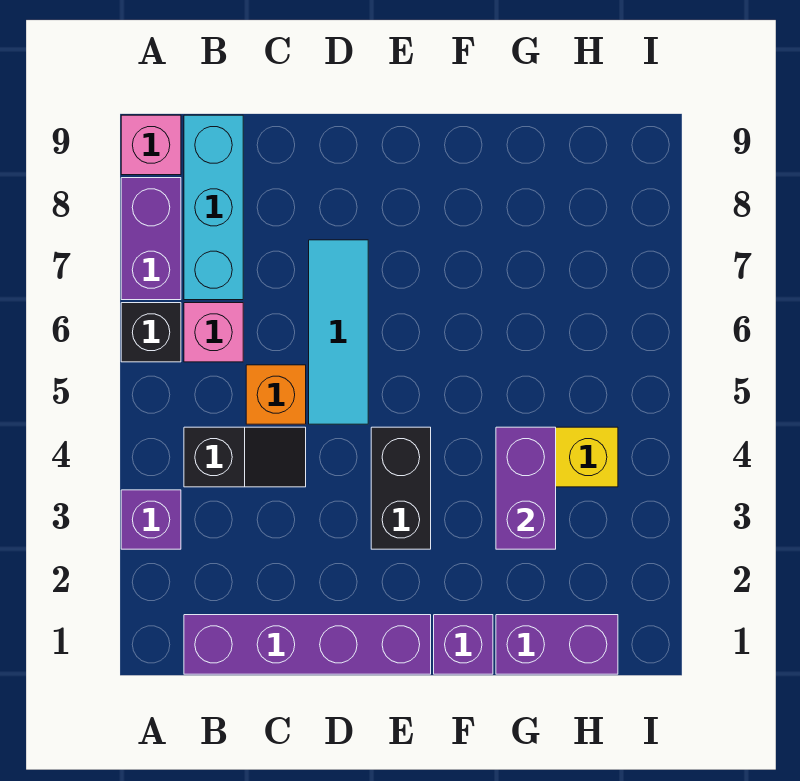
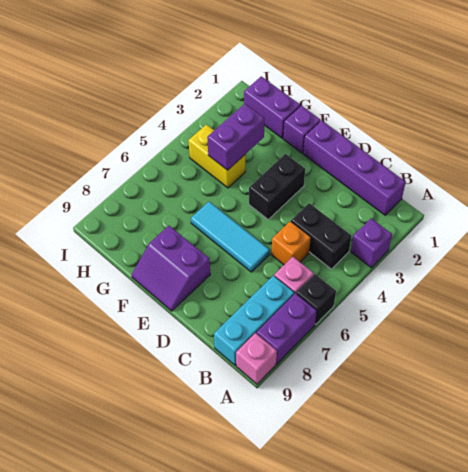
black 1x2 slope [184,427,306,487] -> black 1x2 brick [291,203,351,269]
cyan 1x3 tile [309,240,368,424] -> cyan 1x3 tile turned to [191,202,270,272]
none -> purple 2x2 slope [132,226,210,311]

